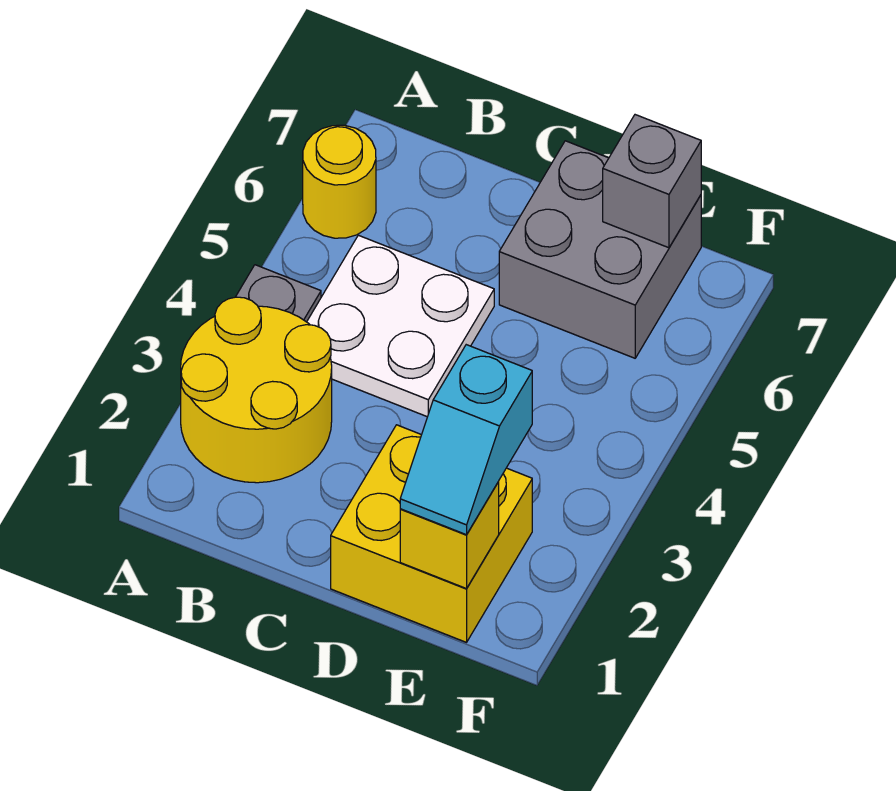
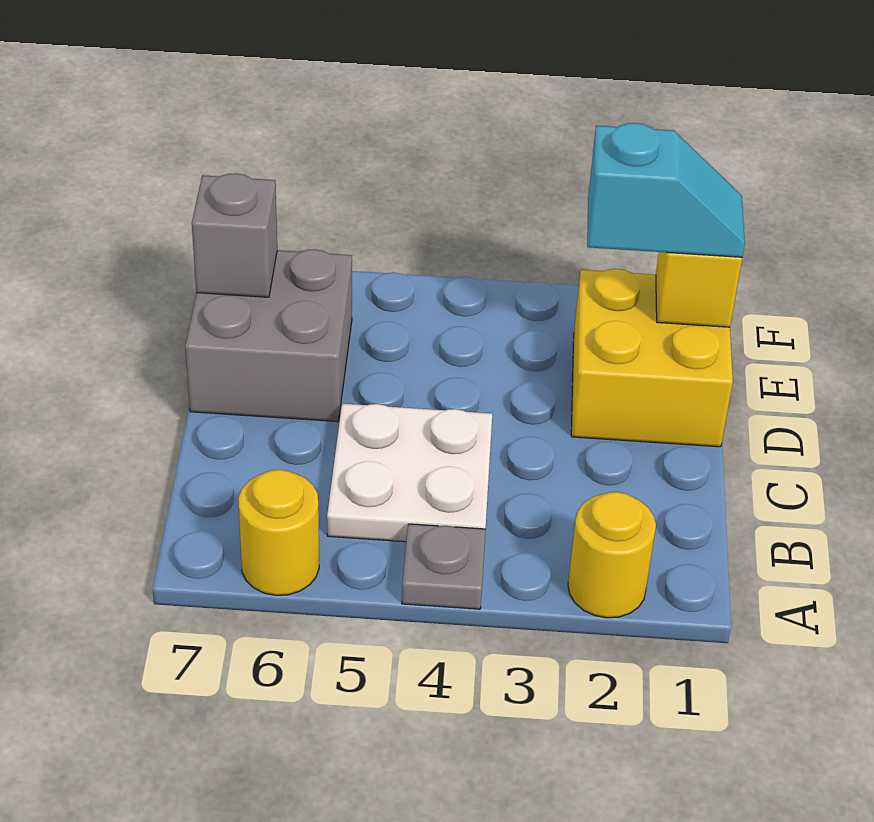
yellow 2x2 round brick [181,297,332,483] -> yellow 1x1 round brick [568,492,656,618]

